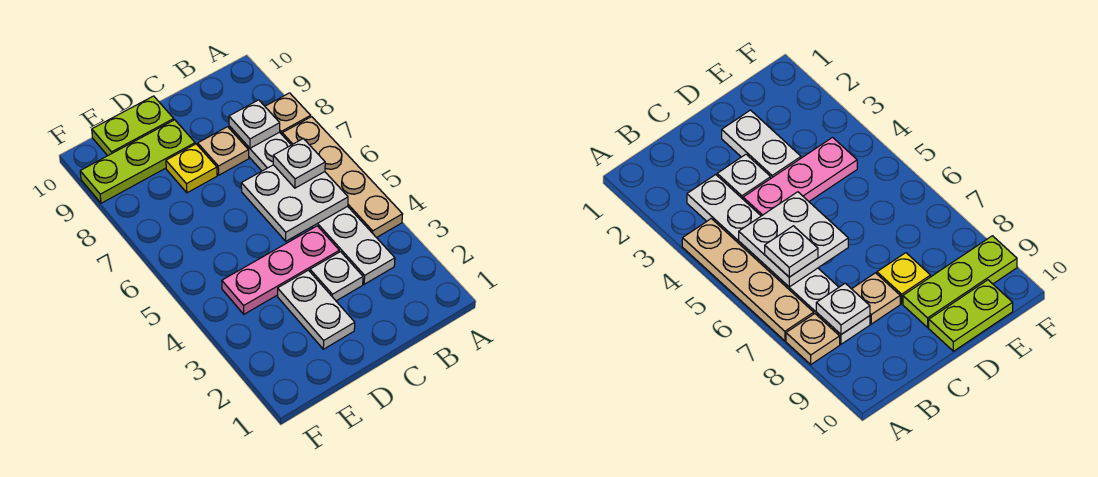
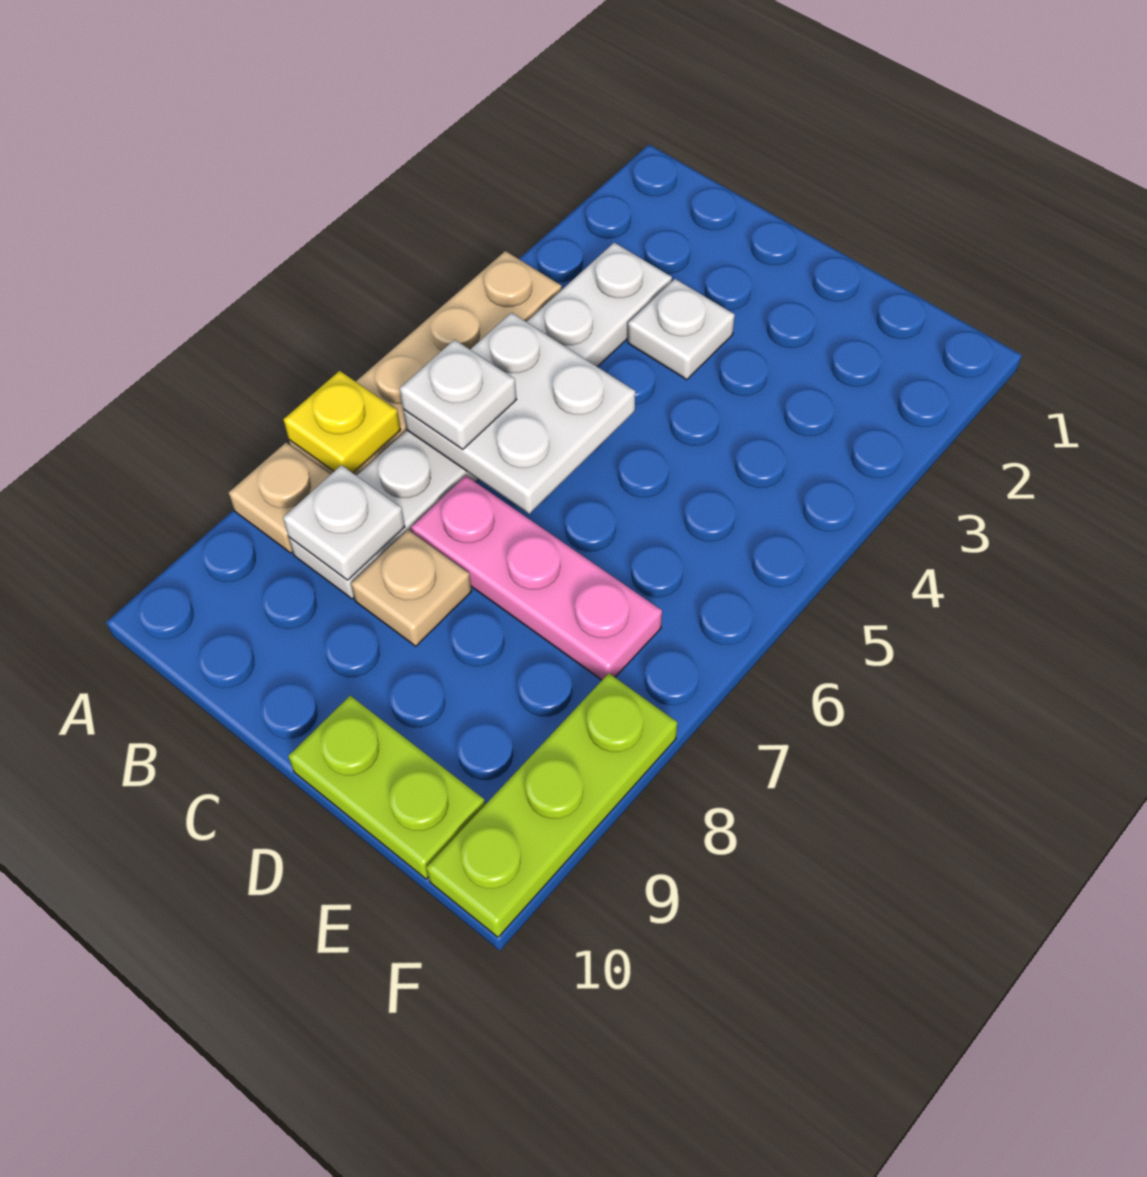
pink 1x3 plate [222,226,339,314] -> pink 1x3 plate moved to [411,476,662,680]
white 1x2 plate [278,270,355,349] -> none
yellow 1x1 plate [166,144,217,193] -> yellow 1x1 plate moved to [283,371,401,473]
lime 1x3 plate [80,120,195,203] -> lime 1x3 plate turned to [426,673,677,937]

